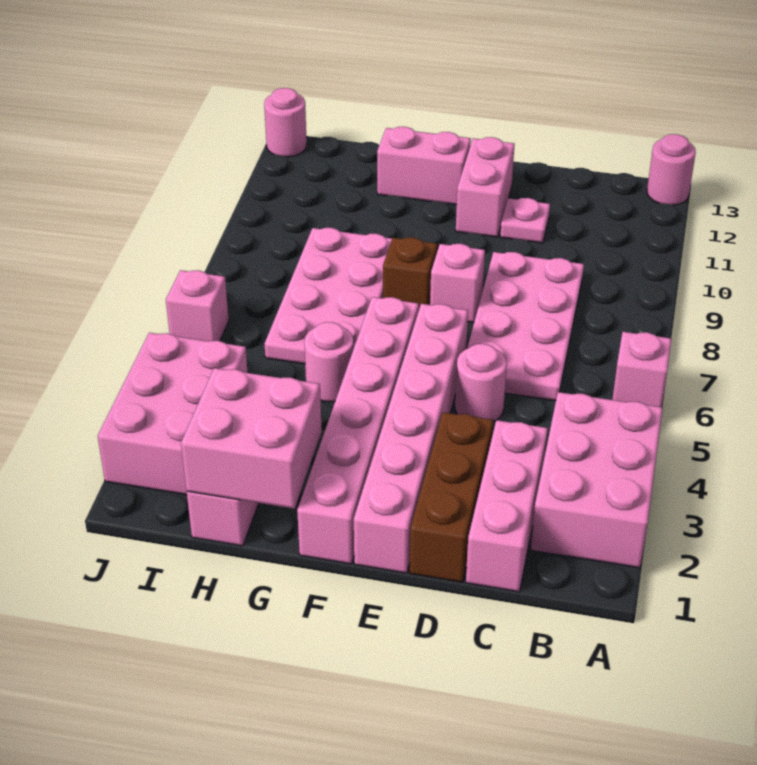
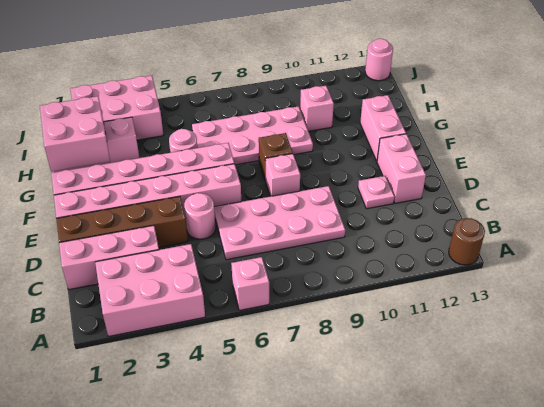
pink 1x1 round brick [647,134,696,205] -> brown 1x1 round brick [449,218,485,265]
brown 1x3 brick [410,412,494,582] -> brown 1x4 brick [56,197,188,247]
pink 1x2 brick [456,137,515,237] -> pink 1x2 brick turned to [377,134,426,203]
pink 1x1 brick [166,270,229,341] -> pink 1x1 brick moved to [300,86,334,131]

